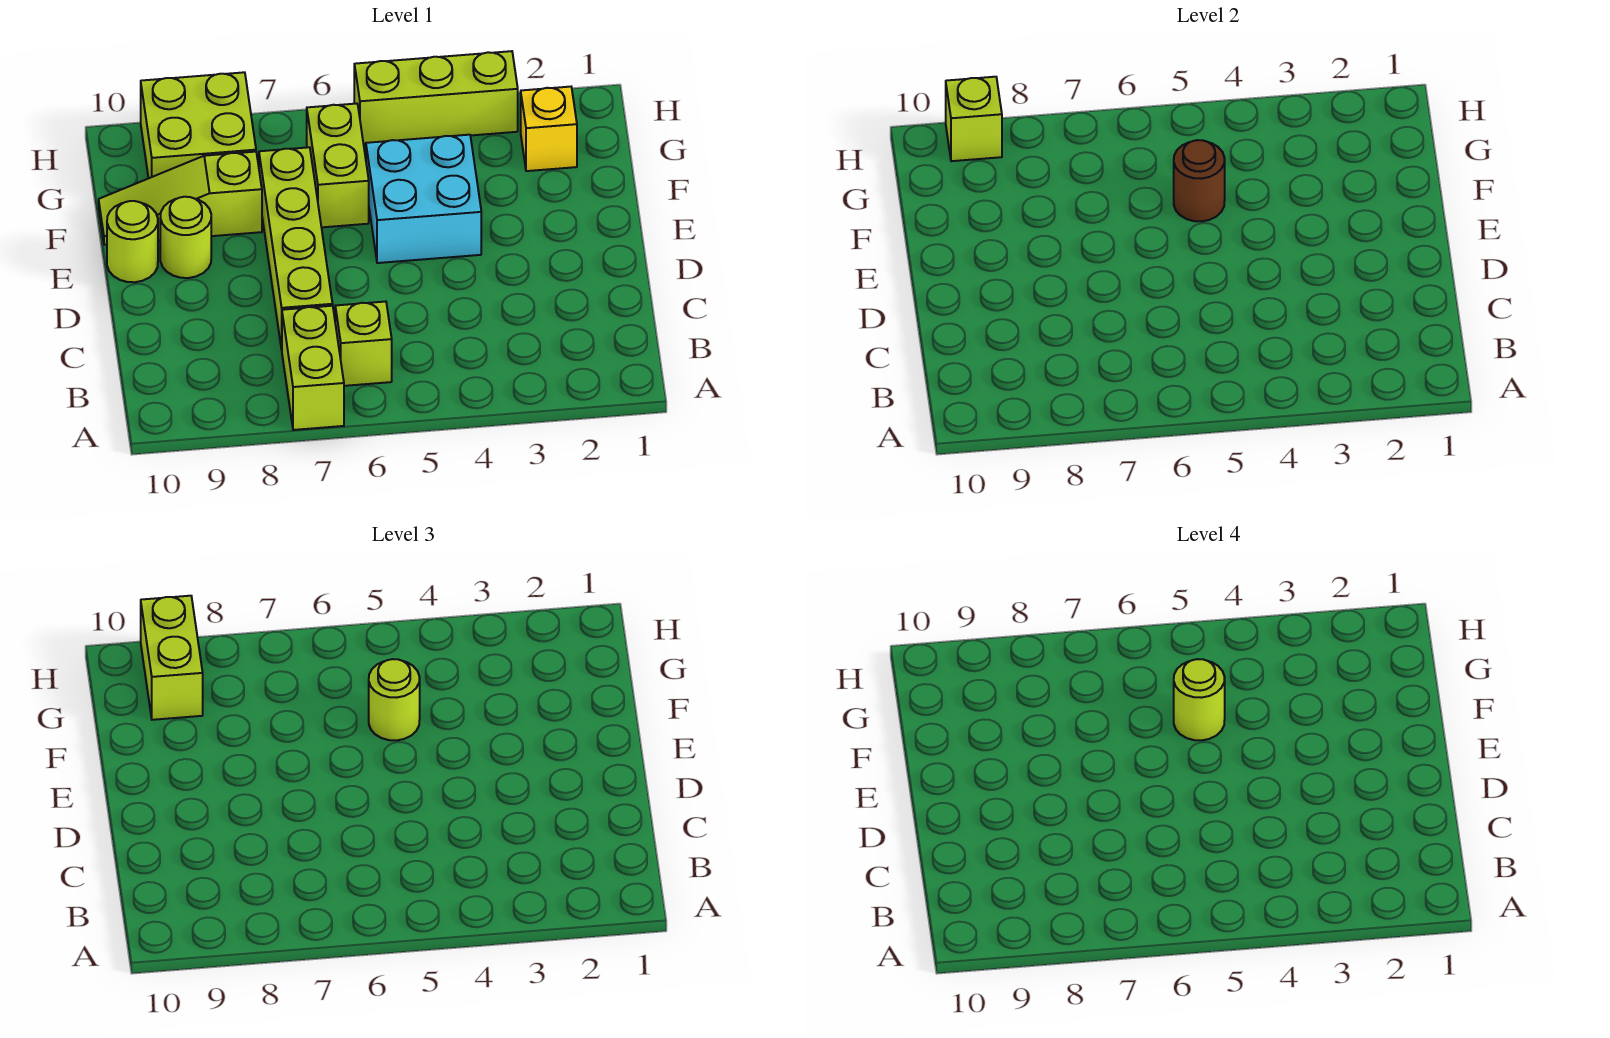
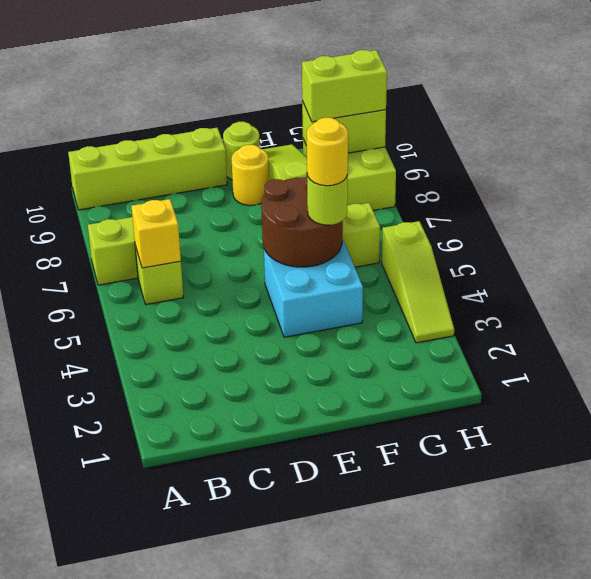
lime 1x4 brick [259,147,333,350] -> lime 1x4 brick moved to [68,128,227,210]
lime 1x1 round brick [160,197,211,278] -> yellow 1x1 round brick [231,145,269,205]
brown 1x1 round brick [1174,140,1225,221] -> brown 2x2 round brick [261,176,343,267]
lime 1x1 round brick [1174,659,1225,740] -> yellow 1x1 round brick [307,118,348,186]
yellow 1x1 brick [521,87,577,171] -> yellow 1x1 brick moved to [132,199,181,268]
lime 1x3 brick [354,51,518,144] -> lime 1x3 slope [382,221,454,343]
lime 1x1 brick [946,77,1002,161] -> lime 1x2 brick [302,101,386,153]

